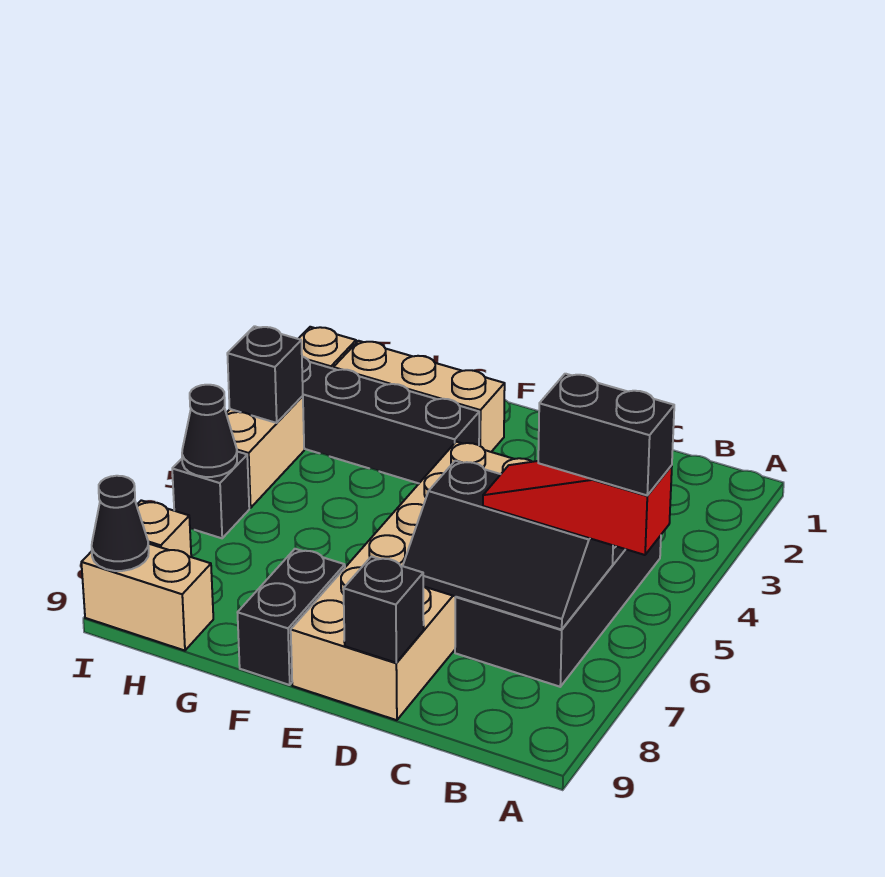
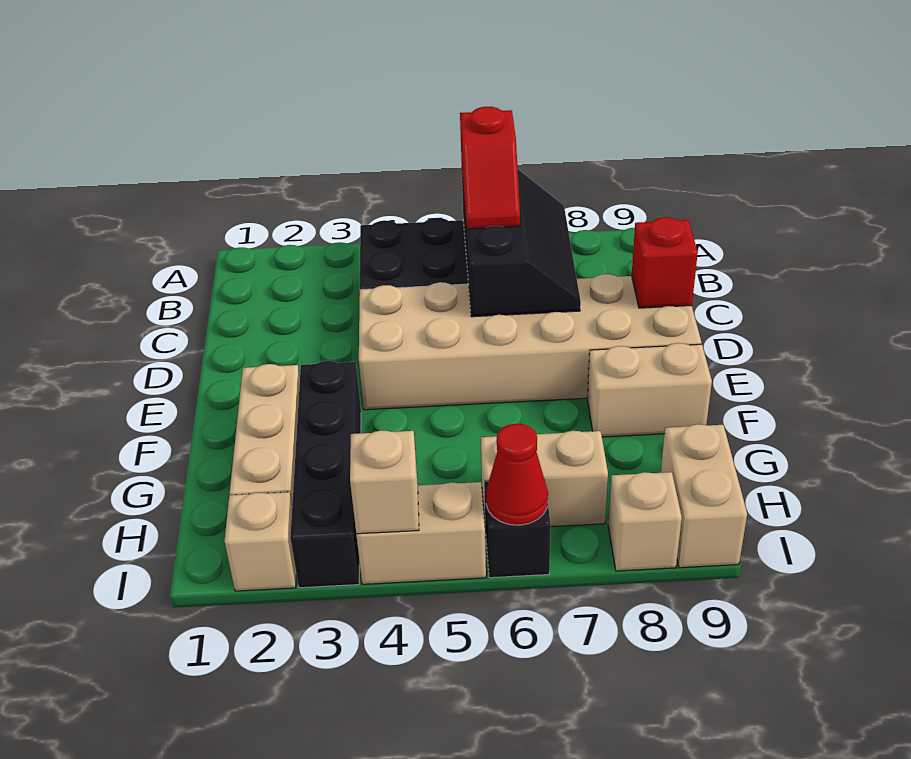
red 1x3 slope [483,461,672,555] -> red 1x2 slope [460,107,520,229]
black 1x2 brick [538,374,674,495] -> none
black 1x1 brick [344,557,424,663] -> red 1x1 brick [632,217,698,308]
black 1x2 brick [238,549,345,685] -> tan 1x2 brick [587,343,712,437]
none -> tan 1x2 brick [481,431,608,527]
black 1x1 brick [227,326,303,423] -> tan 1x1 brick [350,430,419,534]
black 1x1 cone [182,385,237,477] -> red 1x1 cone [486,424,548,525]
black 1x1 cone [92,476,149,571] -> none

